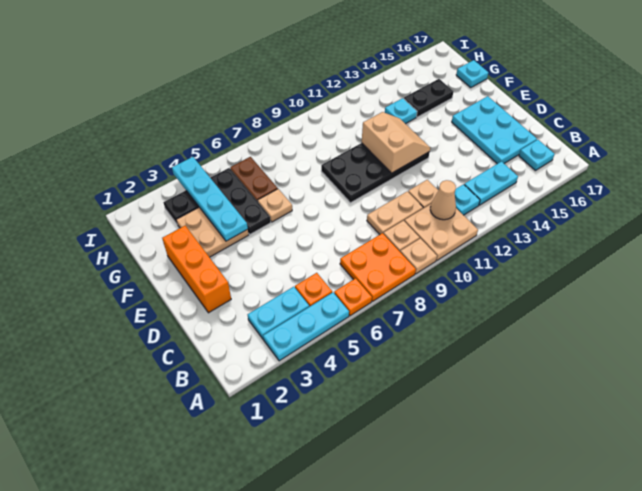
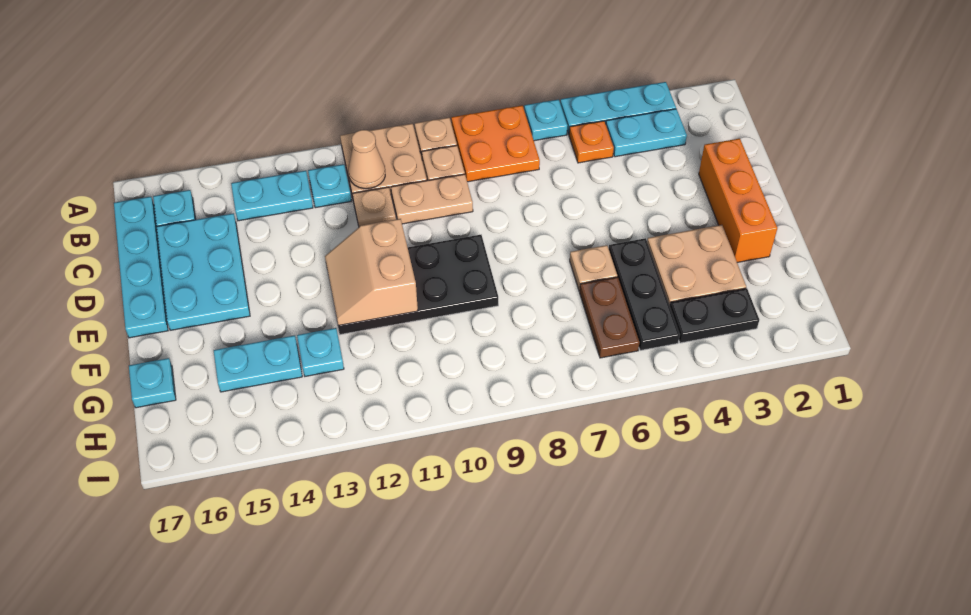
orange 1x1 plate [334,278,372,316] -> cyan 1x1 plate [524,99,567,141]
cyan 1x4 plate [172,157,248,241] -> cyan 1x4 plate moved to [114,197,168,338]
black 1x2 plate [404,79,454,117] -> cyan 1x2 plate [214,335,302,392]

